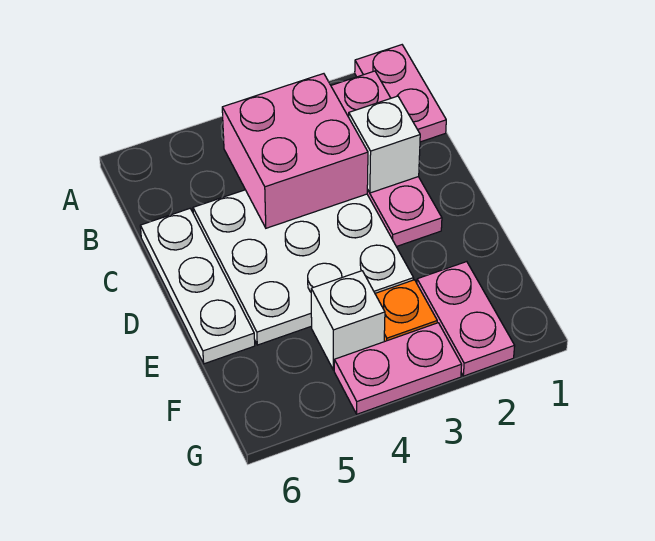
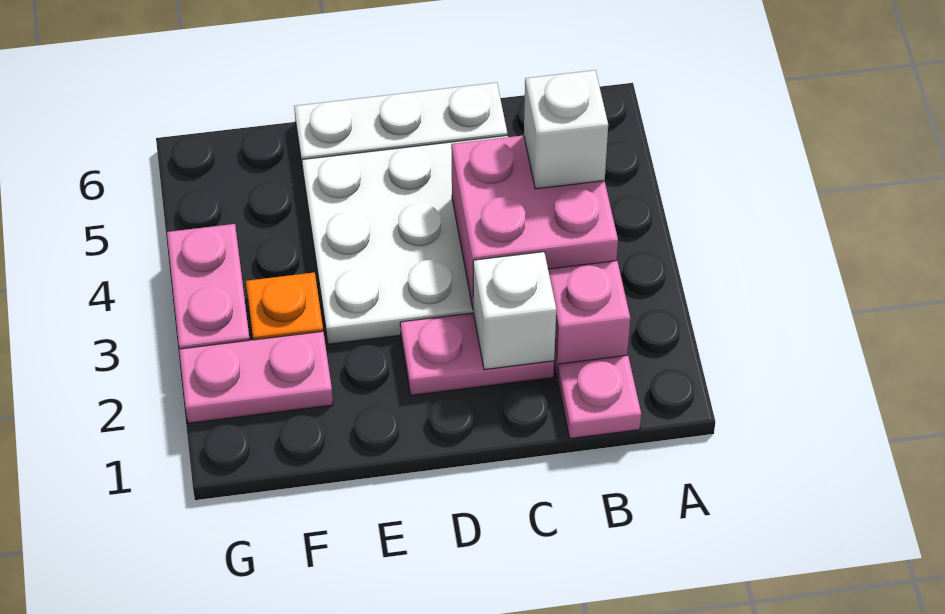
pink 1x2 plate [355,45,446,142] -> pink 1x1 plate [558,355,641,439]
white 1x1 brick [311,271,385,370] -> white 1x1 brick moved to [524,70,608,189]

